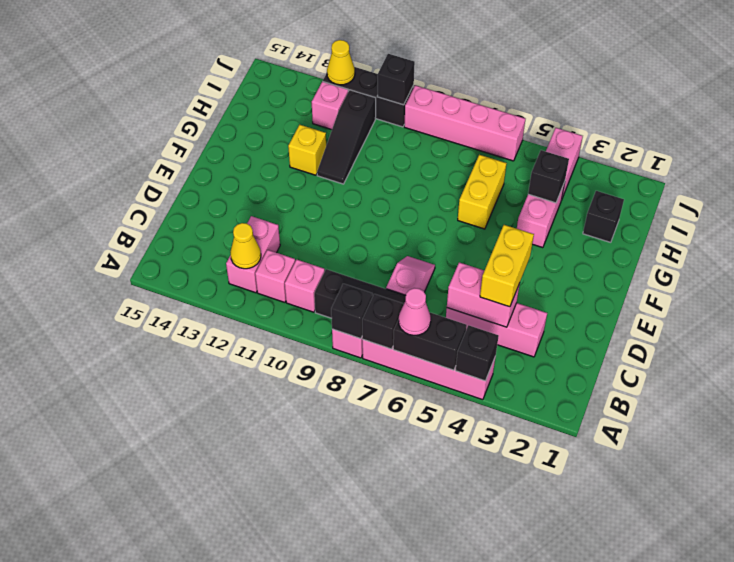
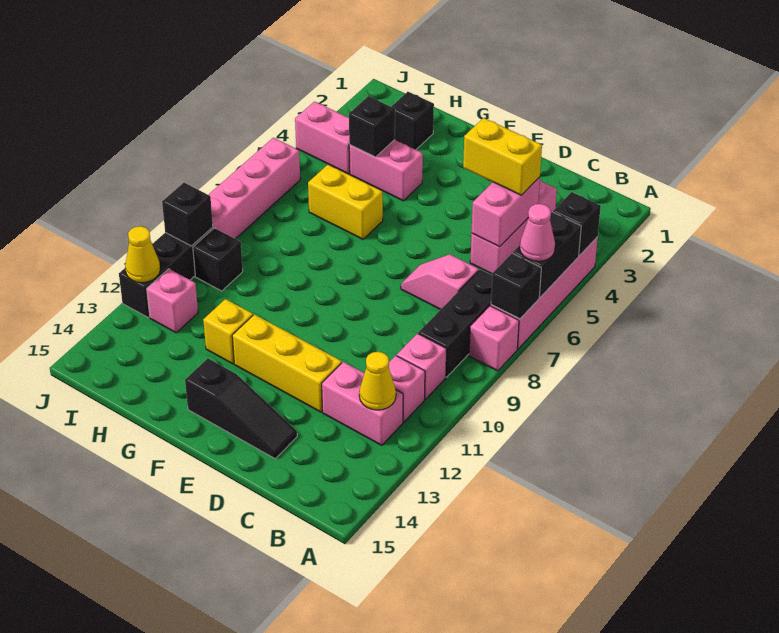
black 1x1 brick [331,283,372,339] -> black 1x1 brick moved to [193,228,243,291]
none -> yellow 1x3 brick [232,314,342,412]
black 1x3 slope [317,90,376,184] -> black 1x3 slope moved to [185,358,297,459]

